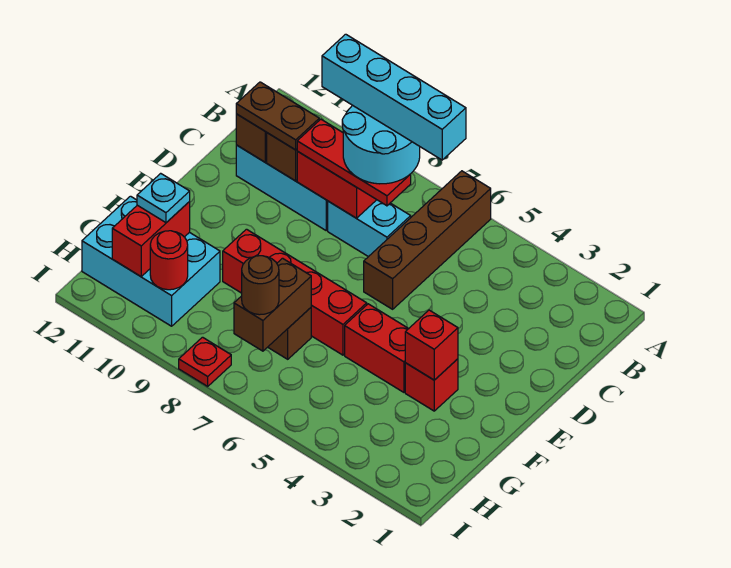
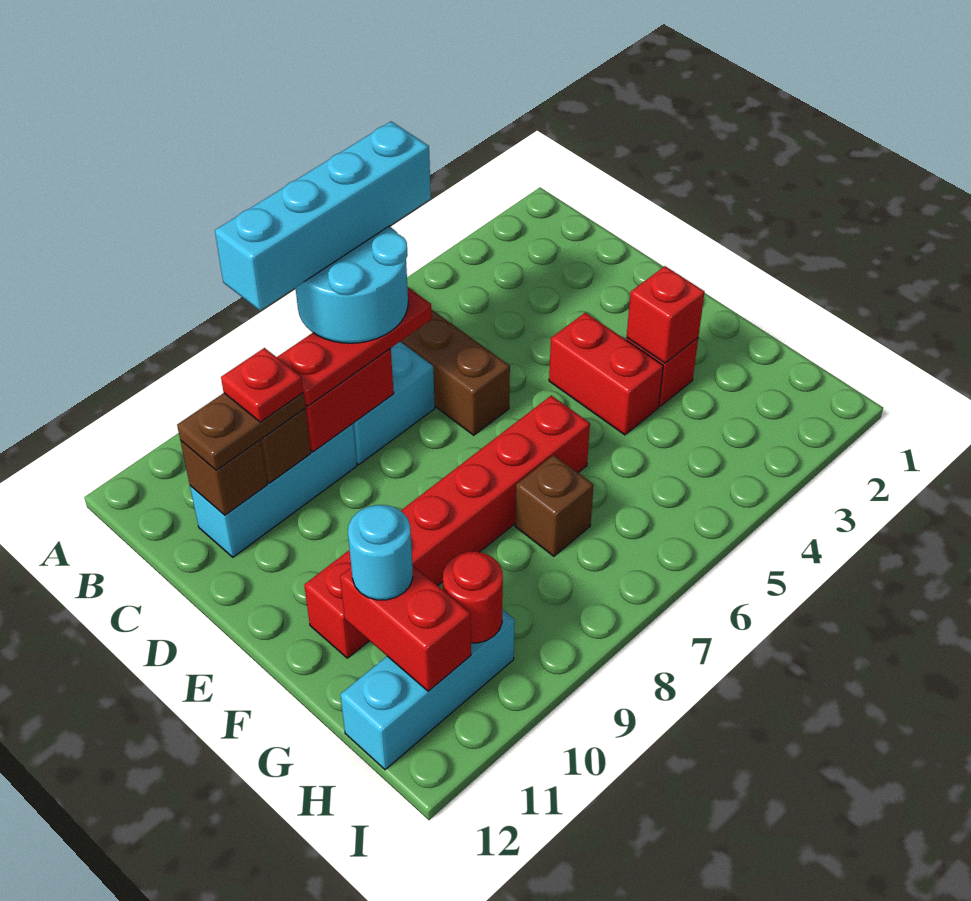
red 1x2 brick [345,304,409,392] -> red 1x2 brick turned to [549,313,663,435]
red 1x4 brick [223,229,367,355] -> red 1x6 brick [304,395,590,658]
brown 1x2 brick [234,258,311,351] -> none
cyan 2x3 brick [82,196,220,326] -> cyan 1x3 brick [340,609,515,770]
cyan 1x1 plate [137,173,190,223] -> cyan 1x1 round brick [348,505,413,600]
brown 1x1 round brick [242,256,279,315] -> none
red 1x1 plate [179,337,231,386] -> red 1x1 plate moved to [221,348,303,422]

